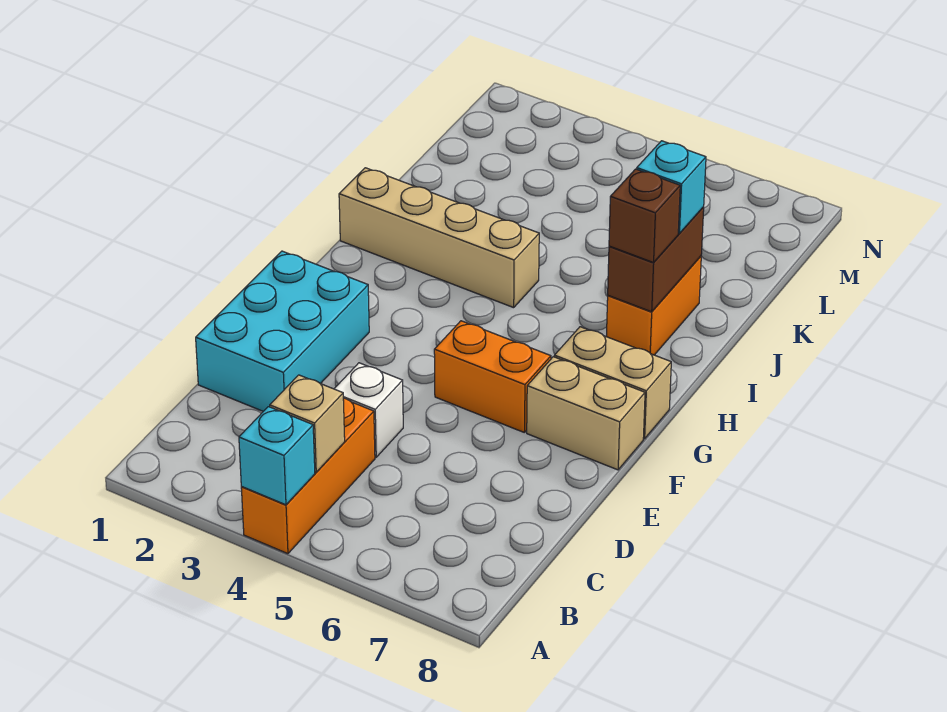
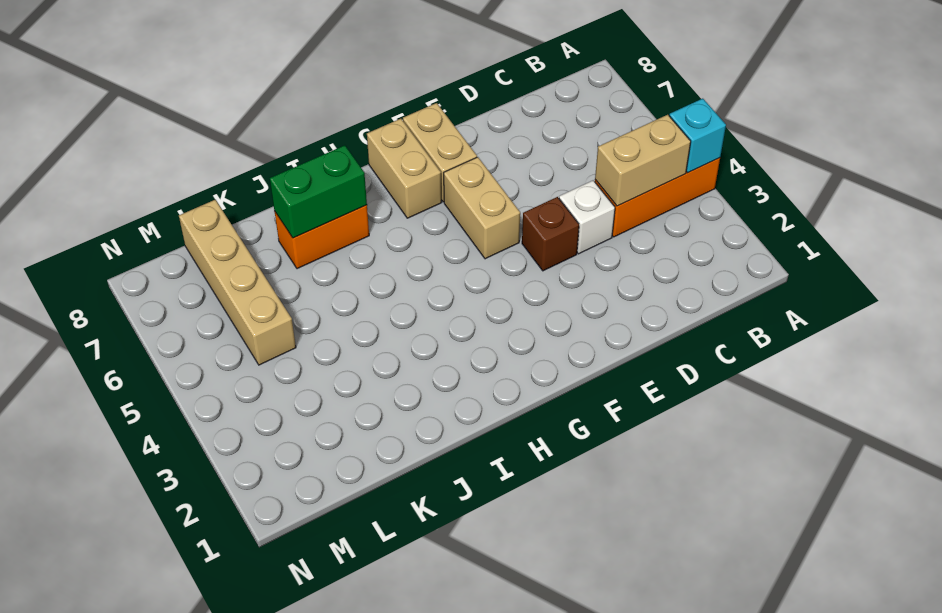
tan 1x1 brick [270,375,345,472] -> tan 1x2 brick [595,115,691,206]
cyan 2x3 brick [196,251,369,411] -> none
orange 1x2 brick [434,321,551,432] -> tan 1x2 brick [444,157,520,259]
tan 1x4 brick [339,168,539,308] -> tan 1x4 brick moved to [179,200,296,365]
brown 1x2 brick [608,207,704,312] -> green 1x2 brick [270,145,367,238]
brown 1x1 brick [609,169,680,263] -> brown 1x1 brick moved to [522,197,579,271]
cyan 1x1 brick [637,141,706,233] -> none

